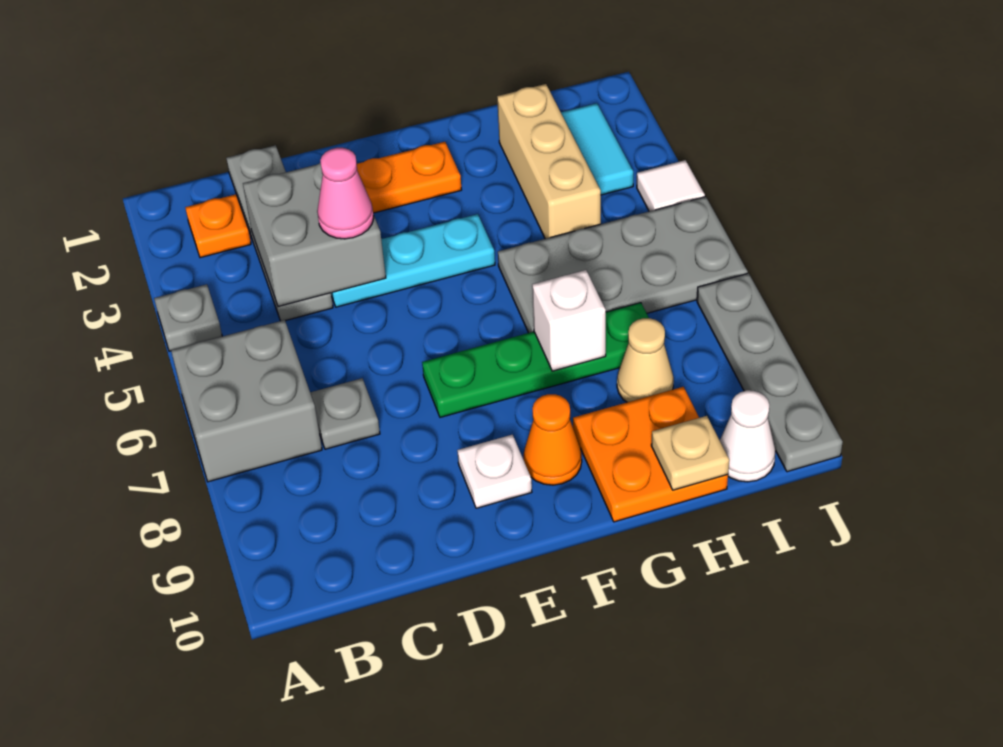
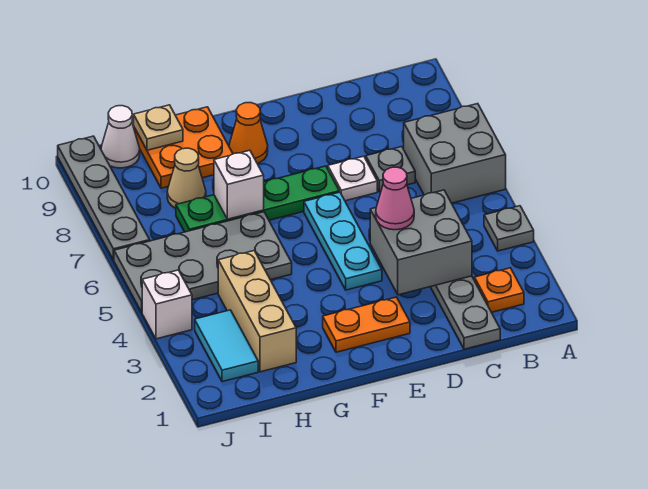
cyan 1x3 plate [331,214,495,307] -> cyan 1x3 plate turned to [304,192,382,290]
white 1x1 plate [457,435,532,508] -> white 1x1 plate moved to [328,156,377,201]
white 1x1 tile [637,160,705,211] -> white 1x1 brick [142,270,192,339]

